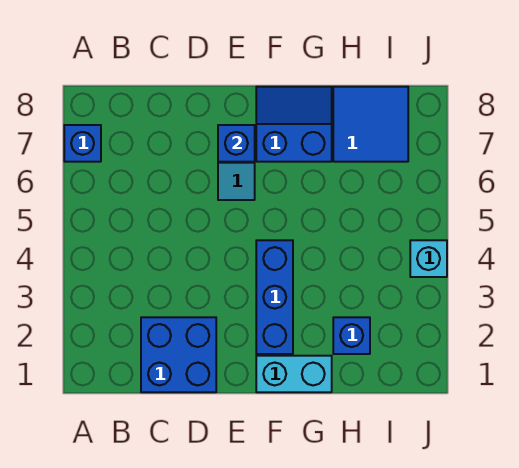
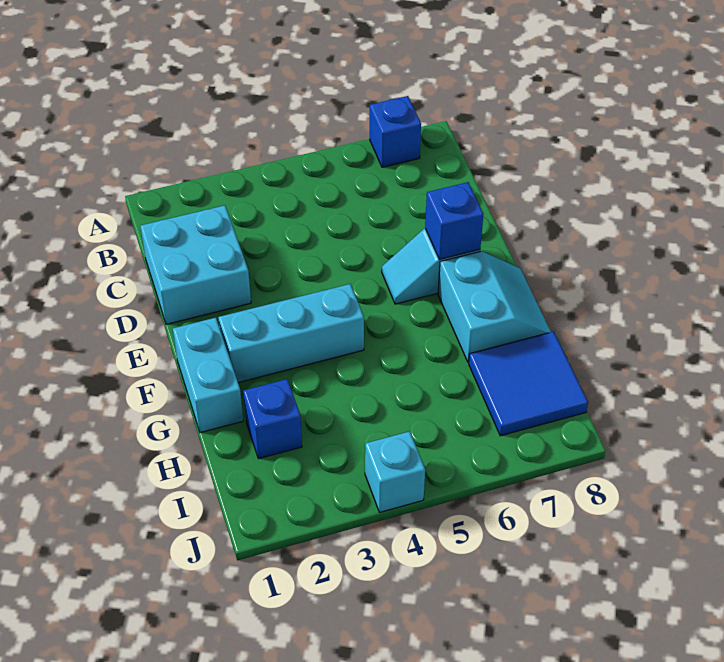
blue 2x2 brick [141,317,216,392] -> cyan 2x2 brick [140,205,251,324]
blue 1x3 brick [256,240,293,354] -> cyan 1x3 brick [218,284,364,383]
blue 2x2 slope [256,87,332,162] -> cyan 2x2 slope [438,251,551,362]

